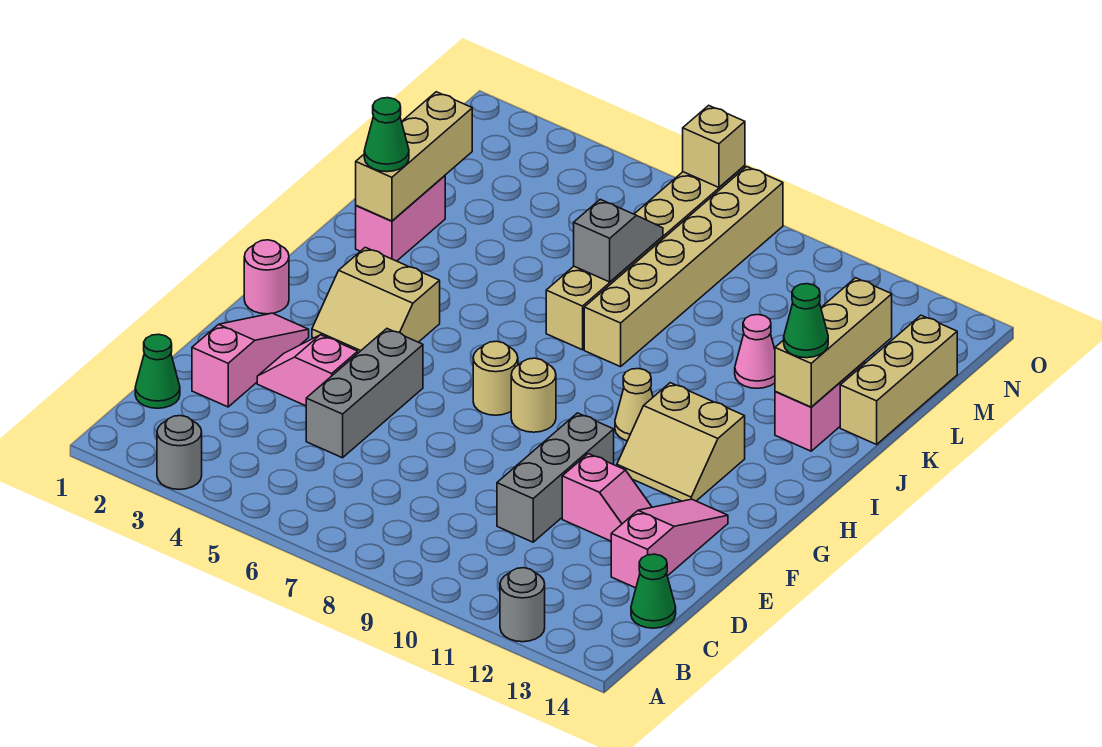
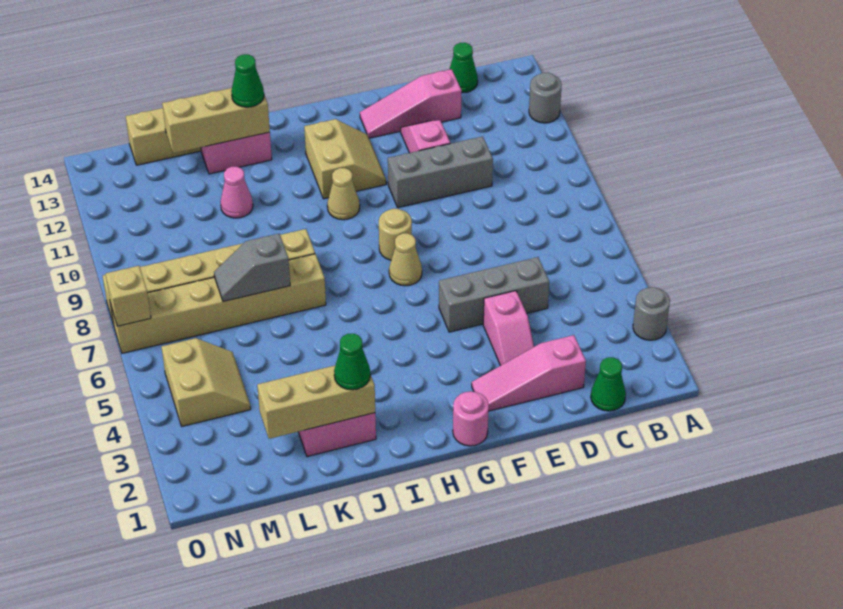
tan 2x2 slope [312,247,440,353] -> tan 2x2 slope moved to [162,338,251,426]
tan 1x1 round brick [473,341,518,415] -> tan 1x1 cone [389,233,422,286]

